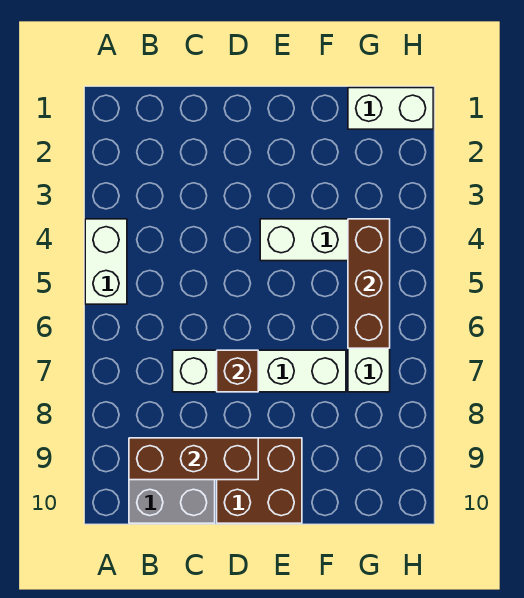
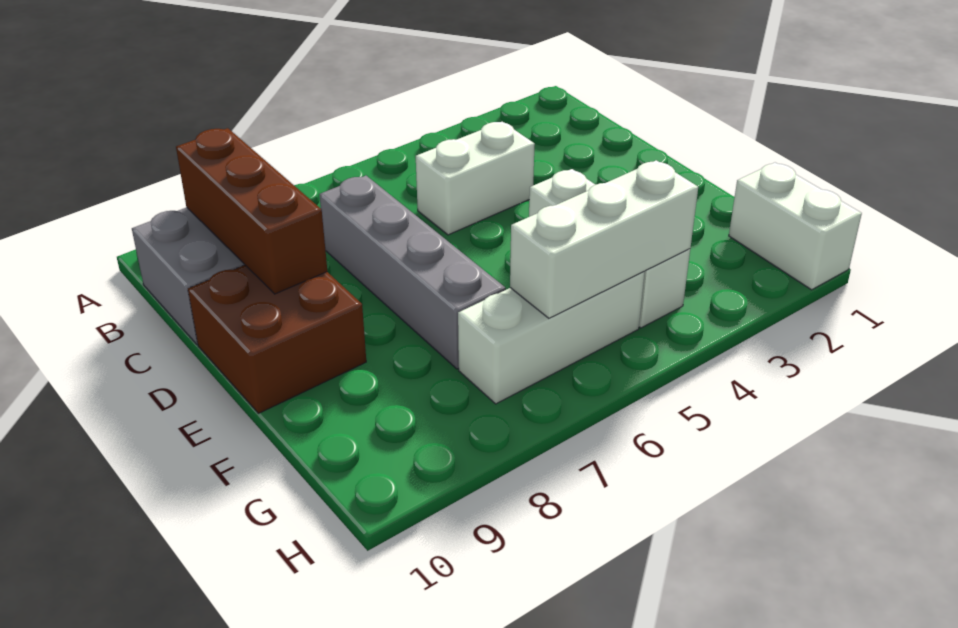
white 1x2 brick [85,219,127,304] -> white 1x2 brick moved to [416,122,535,235]
white 1x4 brick [173,350,346,392] -> grey 1x4 brick [319,176,506,369]
brown 1x1 brick [217,350,258,392] -> none
brown 1x3 brick [348,219,390,348] -> white 1x3 brick [510,160,698,318]

